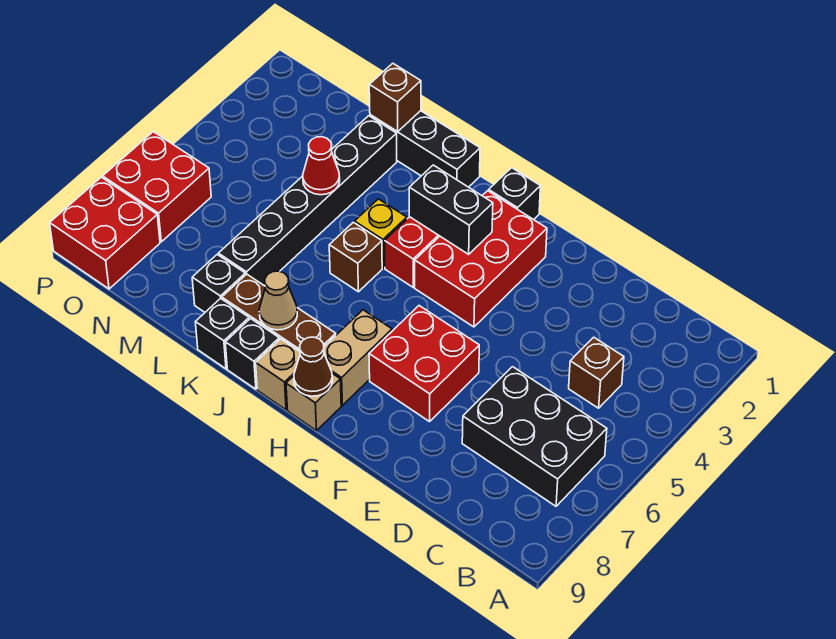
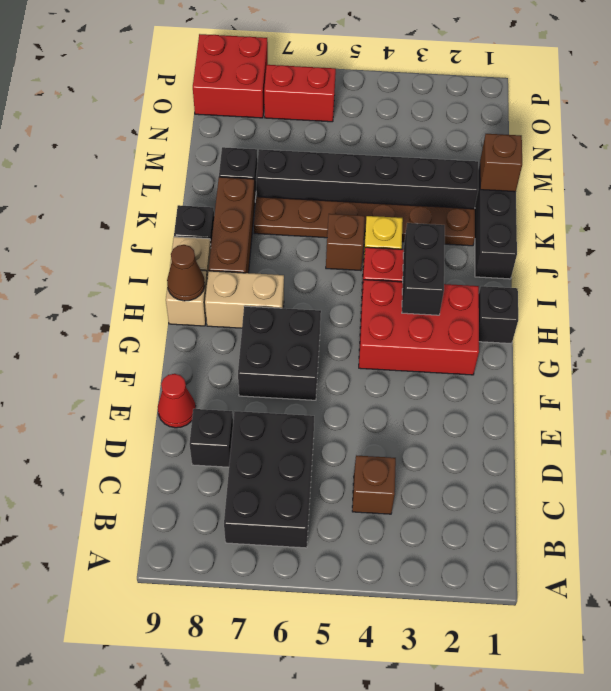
red 2x2 brick [369,306,479,422] -> black 2x2 brick [238,306,321,400]
tan 1x1 cone [259,271,297,330] -> none
none -> brown 1x6 plate [254,197,475,246]
black 1x1 brick [195,298,249,369] -> black 1x1 brick moved to [189,409,233,467]
red 1x1 cone [303,137,340,195] -> red 1x1 cone moved to [158,374,196,428]
red 2x2 brick [103,132,211,242] -> red 1x2 brick [264,65,336,122]

